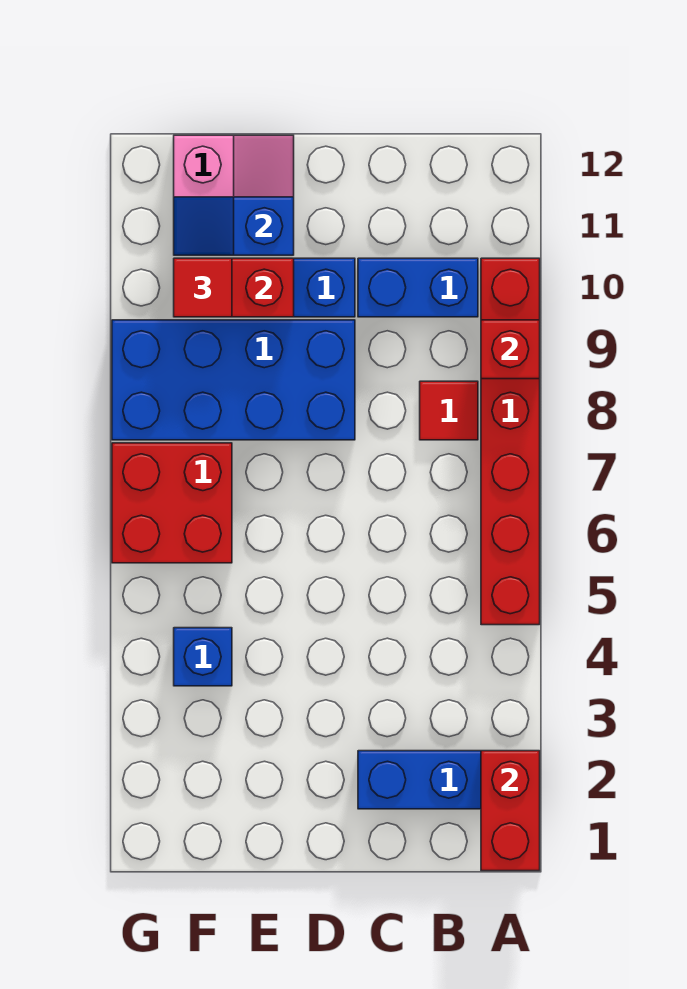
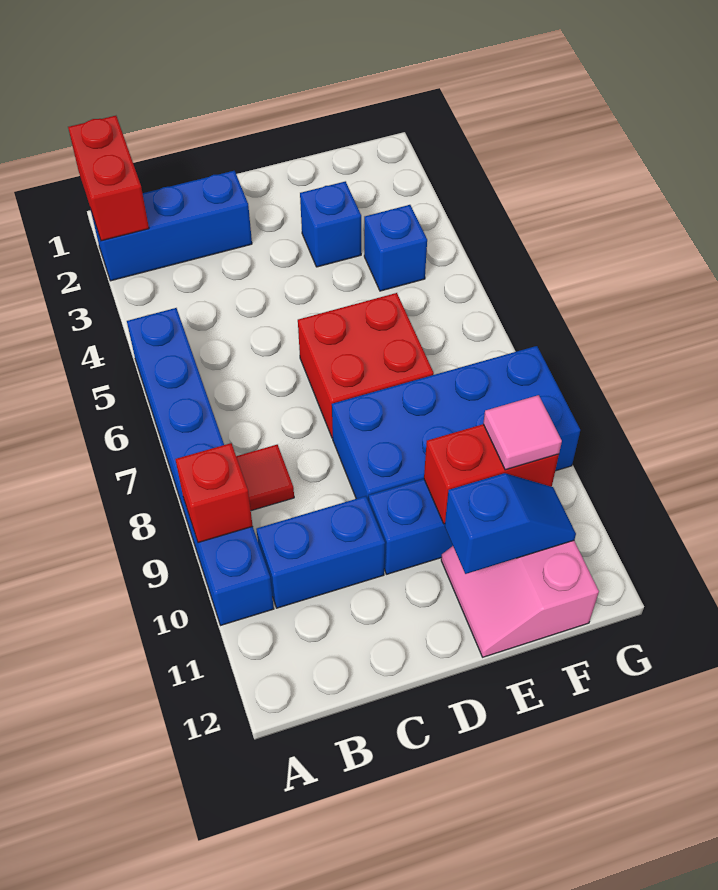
red 1x6 brick [481,258,540,625] -> blue 1x6 brick [127,308,274,625]
none -> blue 1x1 brick [300,181,361,267]
red 2x2 brick [112,443,232,563] -> red 2x2 brick moved to [298,293,434,438]
red 1x1 tile [174,258,232,317] -> pink 1x1 tile [483,395,562,470]

